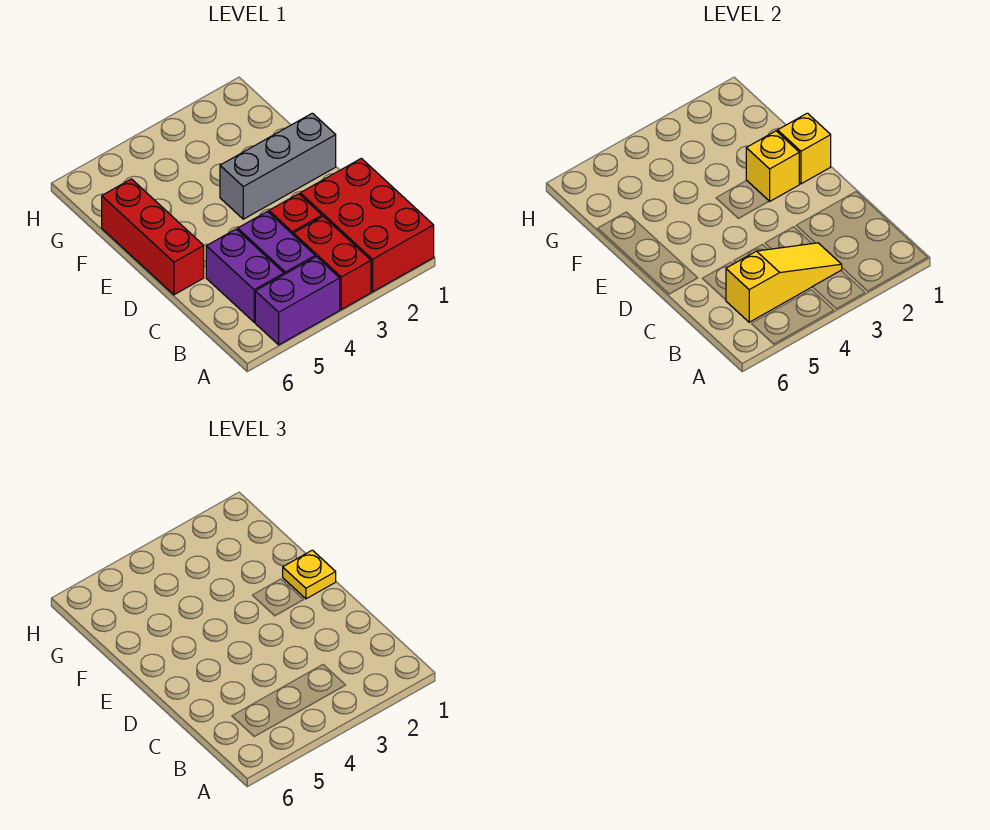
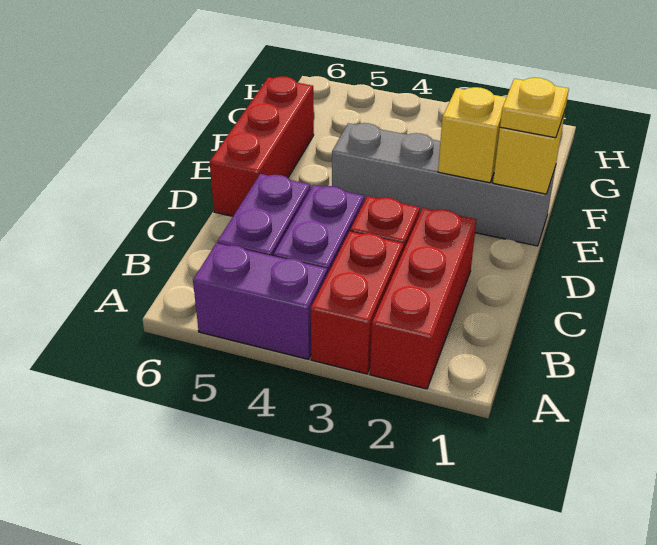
red 2x3 brick [300,158,434,292] -> red 1x3 brick [370,208,476,389]
yellow 1x3 slope [726,243,842,322] -> none
grey 1x3 brick [220,113,336,219] -> grey 1x4 brick [332,123,556,246]

